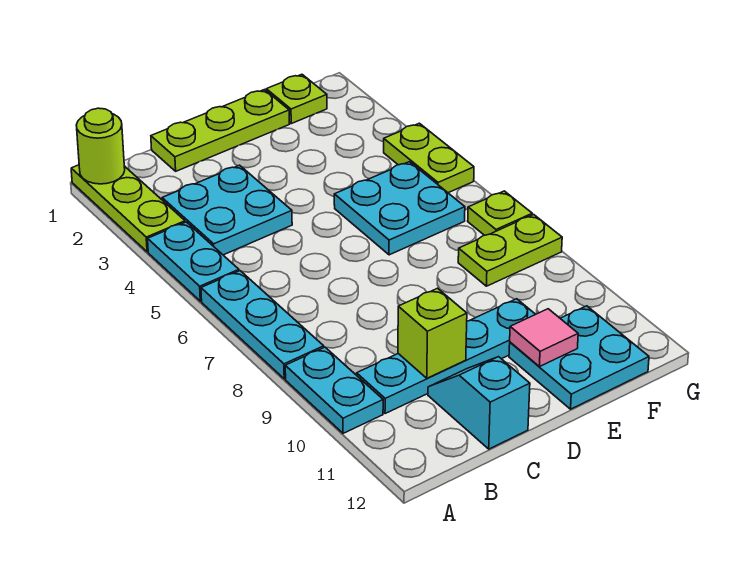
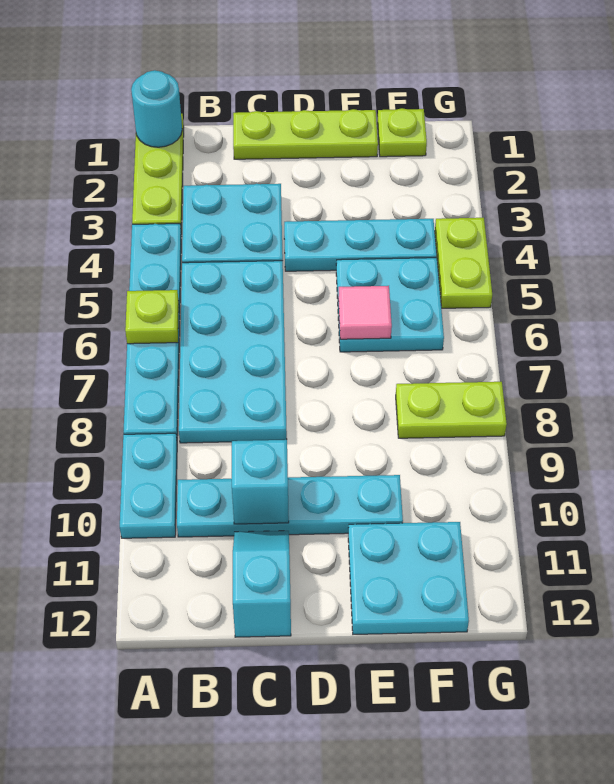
lime 1x1 round brick [76,108,125,184] -> cyan 1x1 round brick [131,70,182,147]
none -> cyan 2x4 plate [179,261,287,443]
lime 1x1 brick [398,288,467,378] -> cyan 1x1 brick [232,440,289,524]
none -> cyan 1x3 plate [284,219,437,271]
pink 1x1 tile [510,309,578,367] -> pink 1x1 tile moved to [338,286,392,339]
lime 1x1 plate [468,191,532,235] -> lime 1x1 plate moved to [125,290,179,344]

